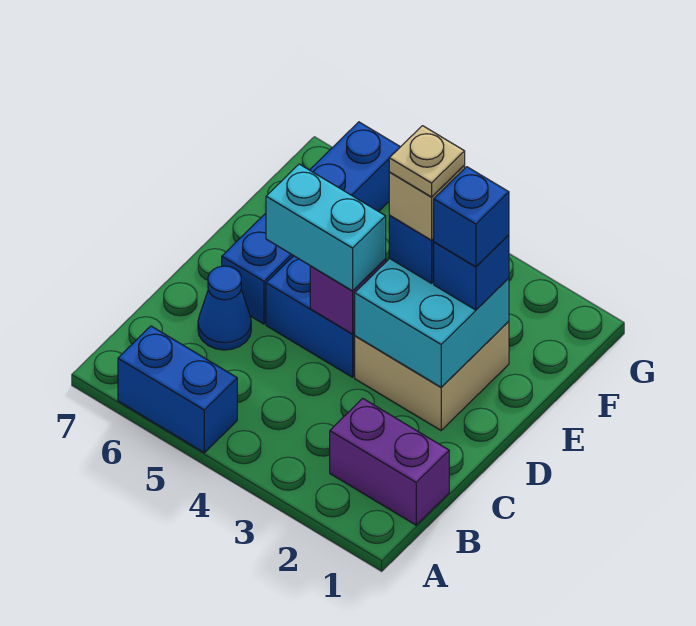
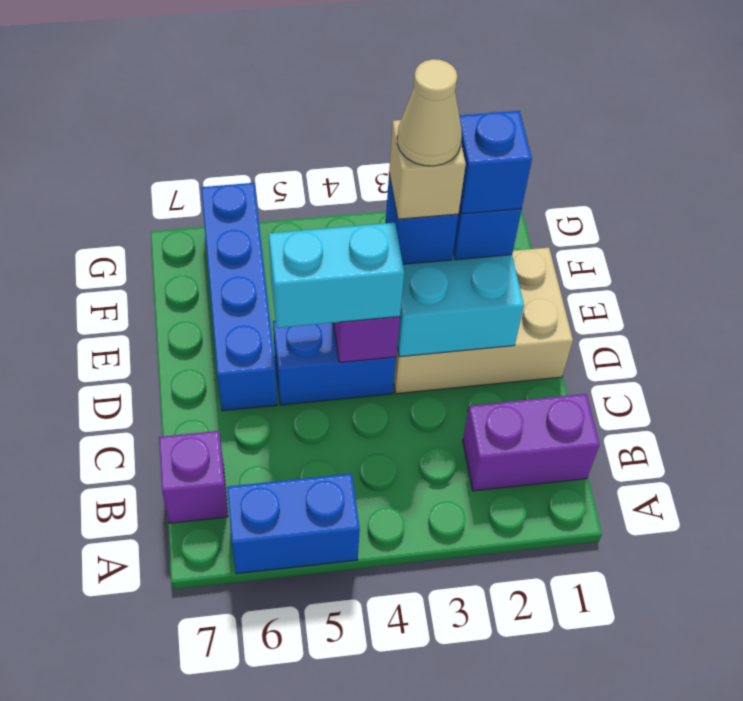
none -> purple 1x1 brick [159,431,228,523]
blue 1x1 cone [198,266,251,350] -> none
tan 2x2 brick [355,321,509,430] -> tan 2x3 brick [394,248,573,394]
tan 1x1 plate [389,126,465,197] -> tan 1x1 cone [397,59,462,166]

